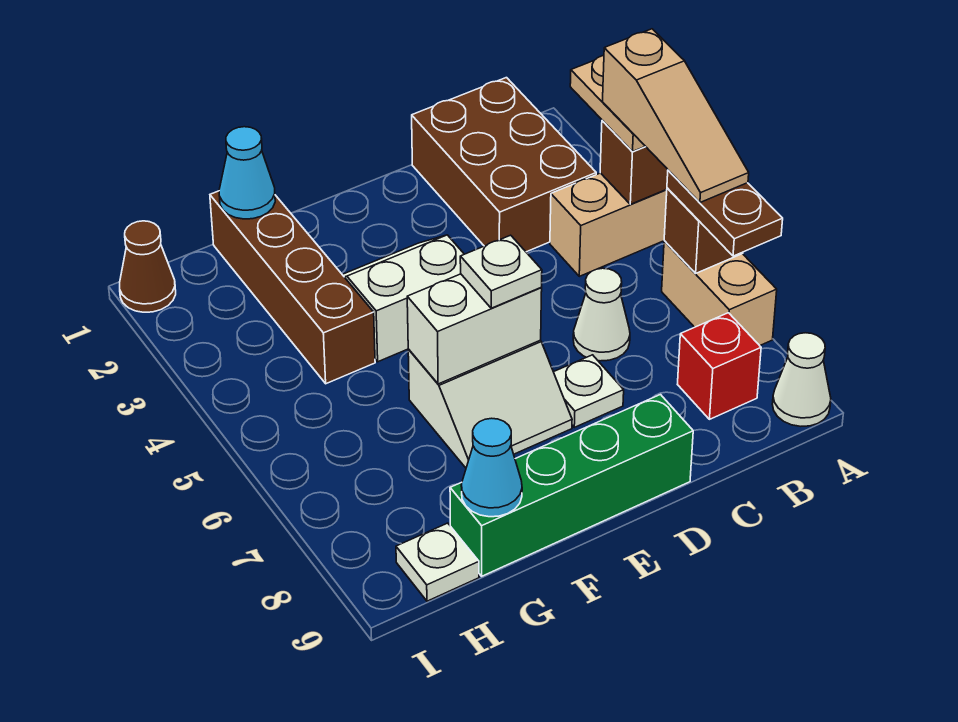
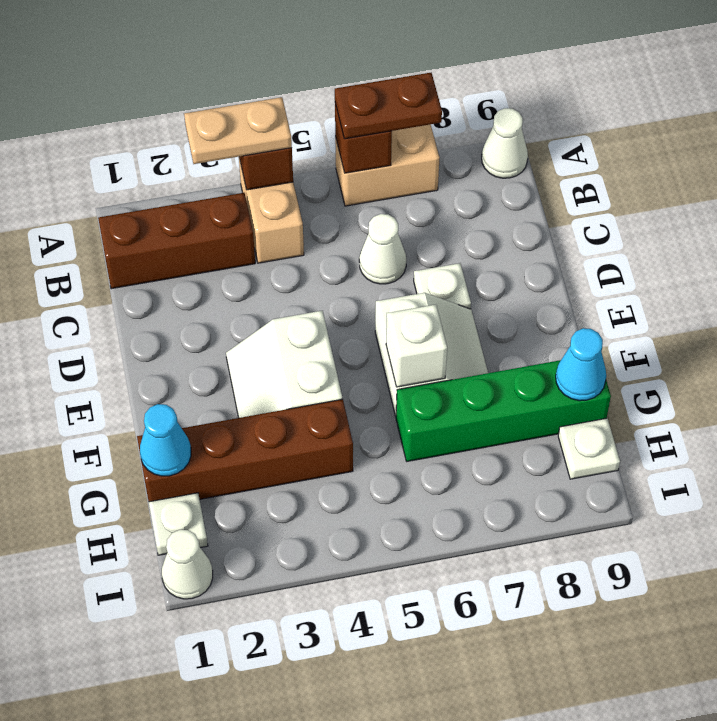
tan 1x3 slope [603,29,749,202] -> none
brown 2x3 brick [412,78,596,252] -> brown 1x3 brick [98,193,255,289]
red 1x1 brick [677,313,761,419] -> none
green 1x4 brick [450,395,693,576] -> green 1x4 brick turned to [396,360,611,461]
white 1x2 brick [407,274,542,384] -> white 1x1 brick [386,305,447,387]
white 1x1 plate [460,235,542,308] -> white 1x1 plate moved to [149,493,208,555]
brown 1x1 cone [120,221,176,312] -> white 1x1 cone [162,530,213,599]

